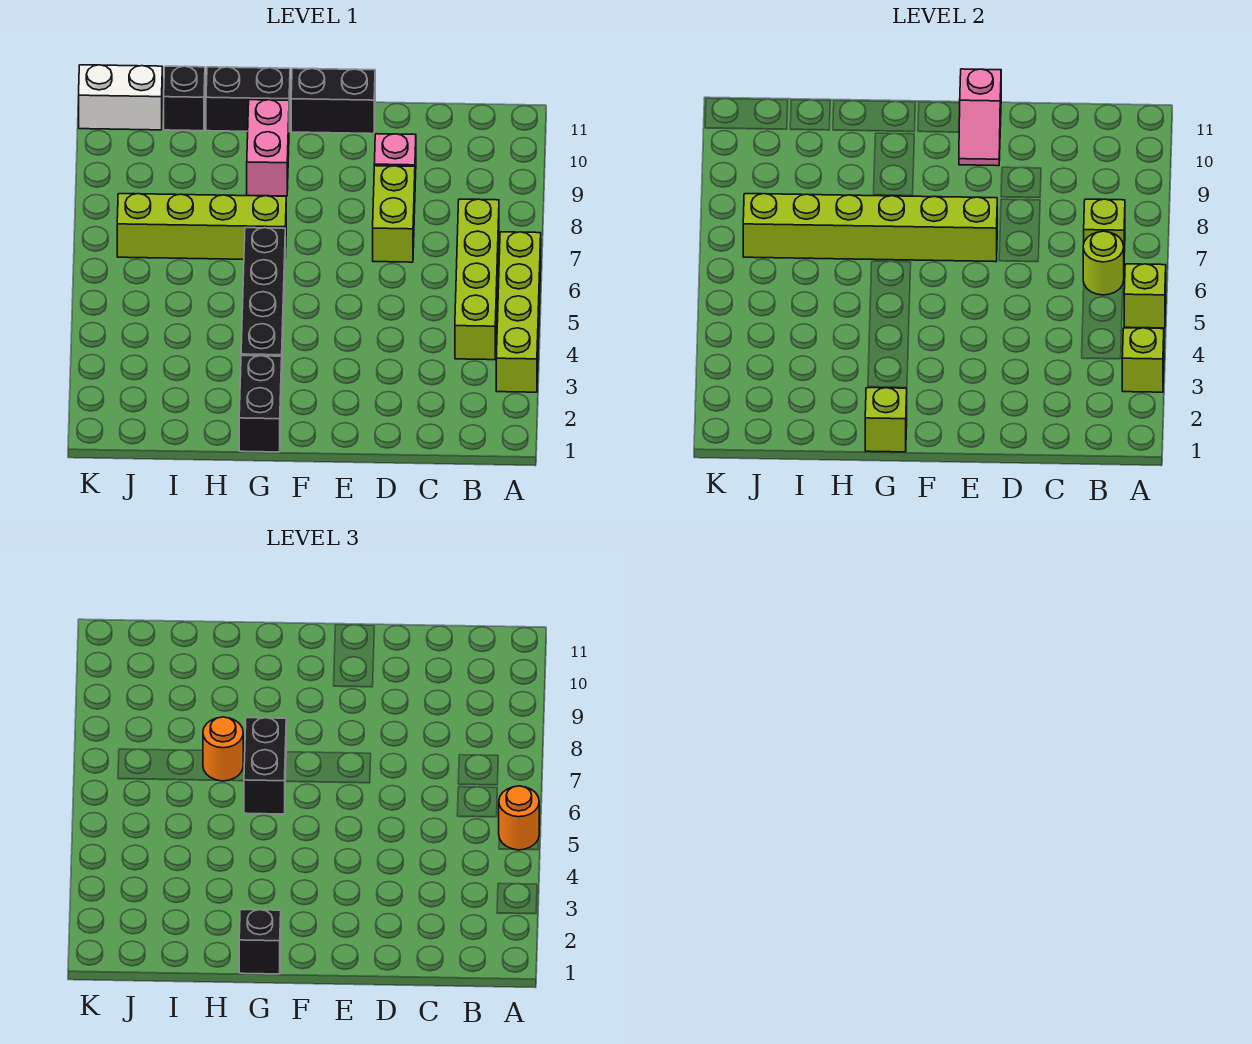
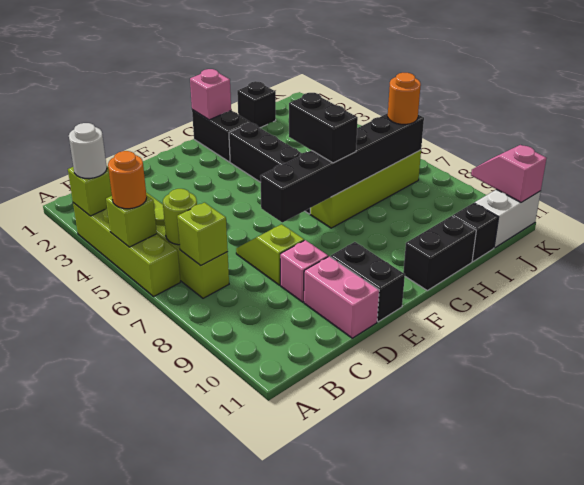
none -> white 1x1 round brick [69,123,107,179]
lime 1x2 brick [373,166,415,262] -> lime 1x2 slope [236,224,304,285]
lime 1x6 brick [743,194,997,262] -> black 1x6 brick [260,113,424,222]
pink 1x2 slope [959,69,1001,166] -> pink 1x2 slope moved to [471,145,547,202]
black 1x2 brick [291,68,375,134] -> black 1x2 brick turned to [331,242,405,322]
lime 1x1 brick [865,388,907,452] -> pink 1x1 brick [190,69,231,120]
black 1x1 brick [239,910,281,974] -> black 1x1 brick moved to [237,81,276,128]
pink 1x2 brick [247,100,289,196] -> pink 1x2 brick moved to [304,256,379,338]
orange 1x1 round brick [203,717,243,781] -> orange 1x1 round brick moved to [388,73,421,124]

